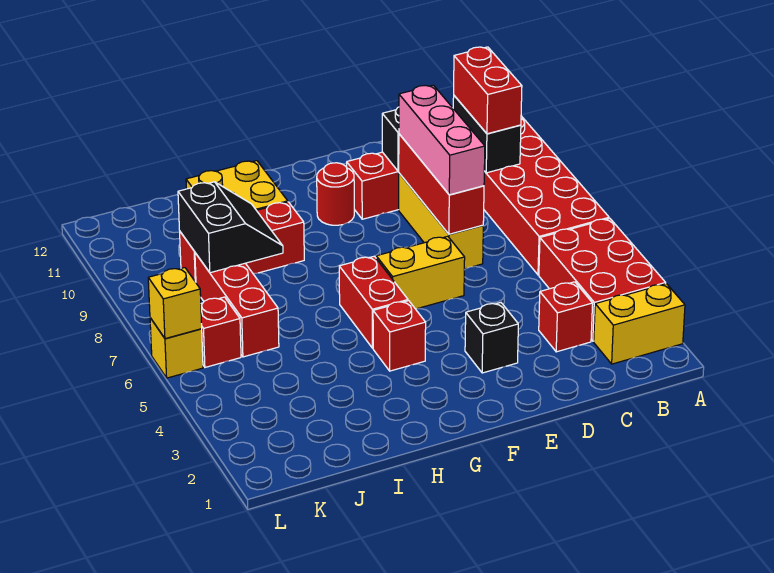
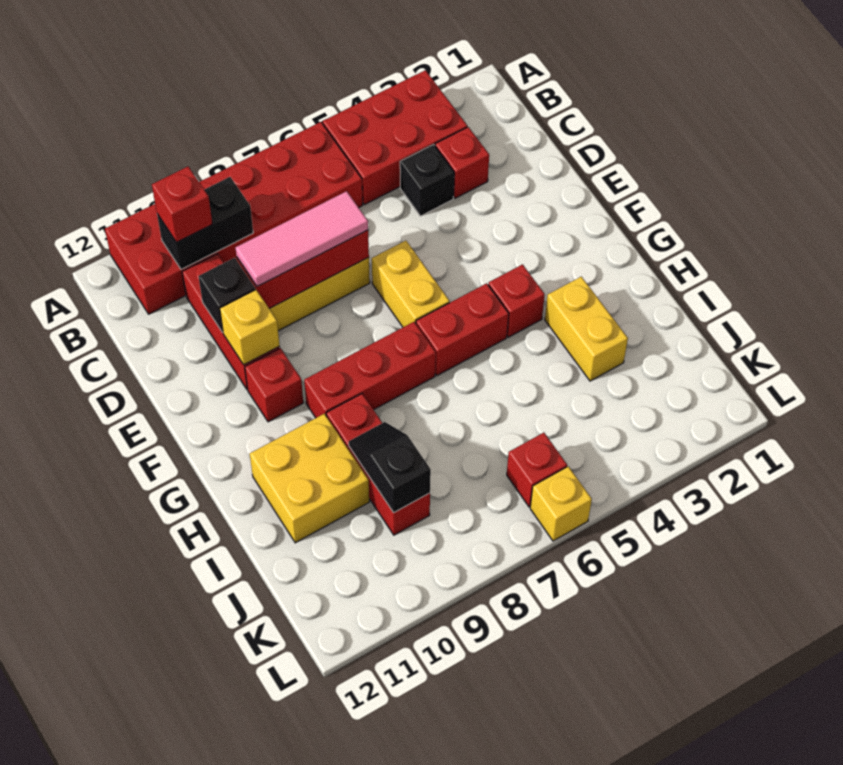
yellow 1x2 brick [594,284,685,364] -> yellow 1x2 brick moved to [545,277,628,381]
red 1x2 brick [454,47,522,134] -> red 1x1 brick [152,166,212,242]
pink 1x3 brick [399,85,485,195] -> pink 1x3 tile [236,191,368,287]
black 1x1 brick [465,303,518,373] -> black 1x1 brick moved to [400,145,454,216]
red 1x1 round brick [317,163,354,225] -> red 1x1 brick [245,348,303,422]
black 2x2 slope [178,182,283,273] -> black 1x2 slope [349,422,431,513]
red 1x3 brick [195,253,279,357] -> red 1x3 brick moved to [304,322,436,418]
yellow 1x1 brick [148,268,202,339] -> yellow 1x1 brick moved to [220,290,280,365]

